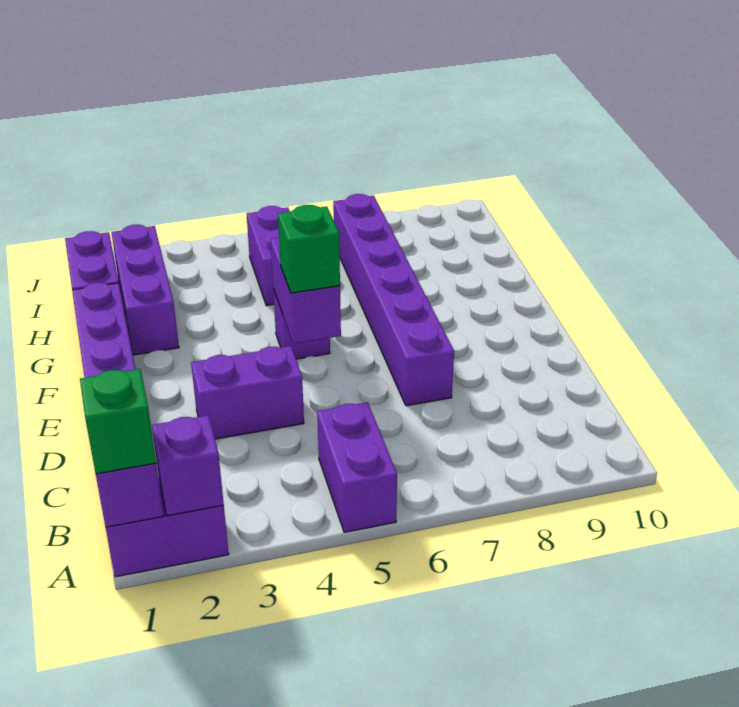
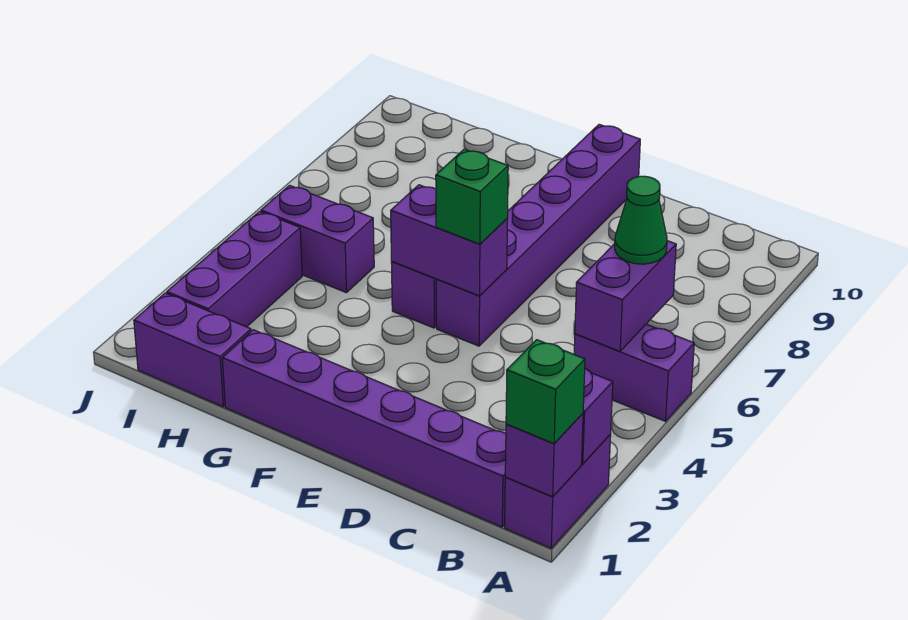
none -> green 1x1 cone [615,176,667,264]
purple 1x2 brick [191,346,304,439] -> purple 1x2 brick moved to [575,241,676,351]
purple 1x6 brick [333,194,454,406] -> purple 1x6 brick turned to [436,124,640,346]
purple 1x3 brick [111,225,179,355] -> purple 1x3 brick turned to [167,211,302,327]

